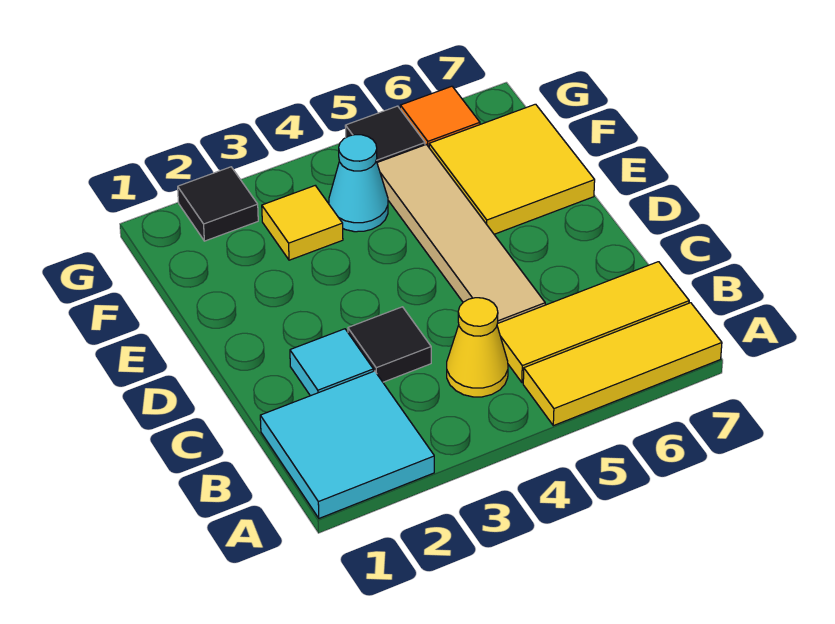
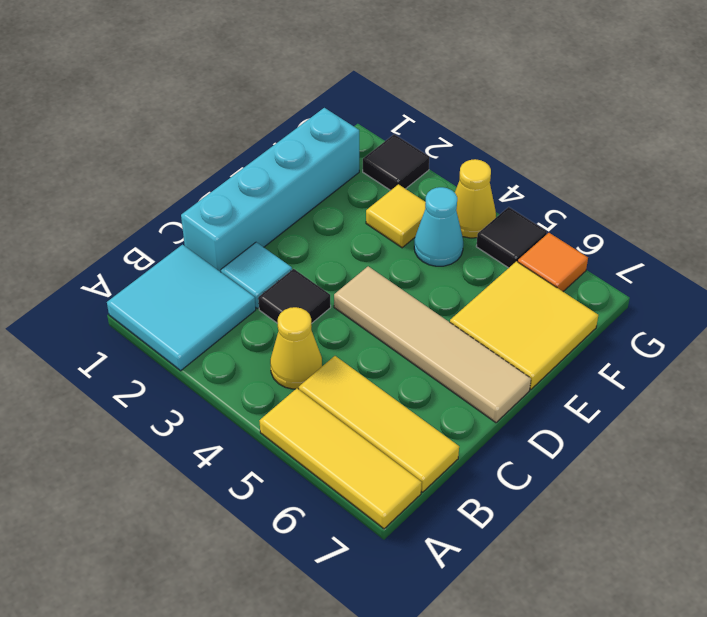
none -> cyan 1x4 brick [181,108,359,272]
tan 1x4 tile [377,144,545,324] -> tan 1x4 tile turned to [334,266,531,423]
none -> yellow 1x1 cone [455,159,496,238]

